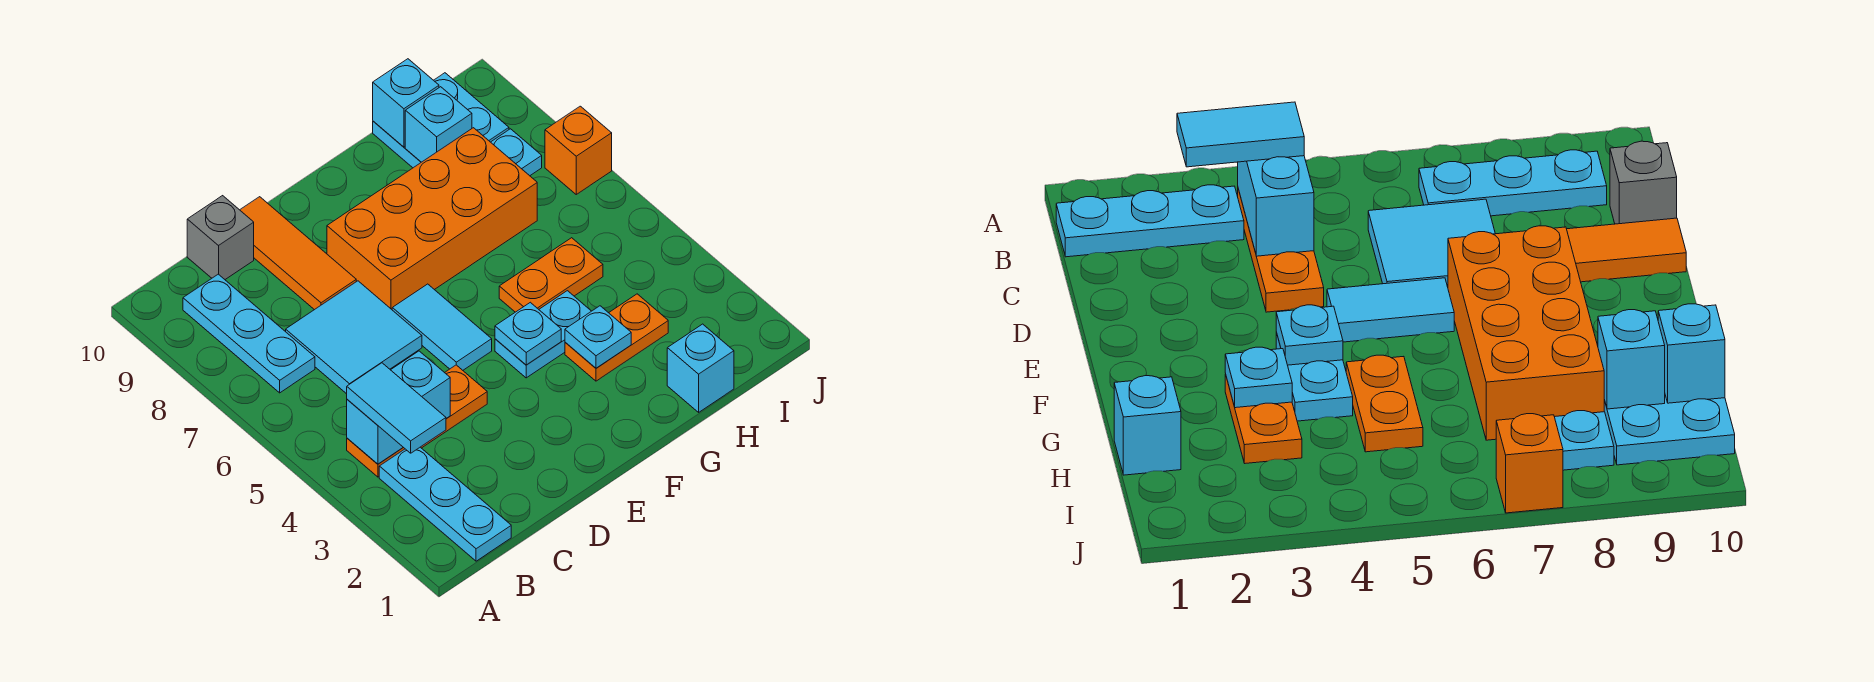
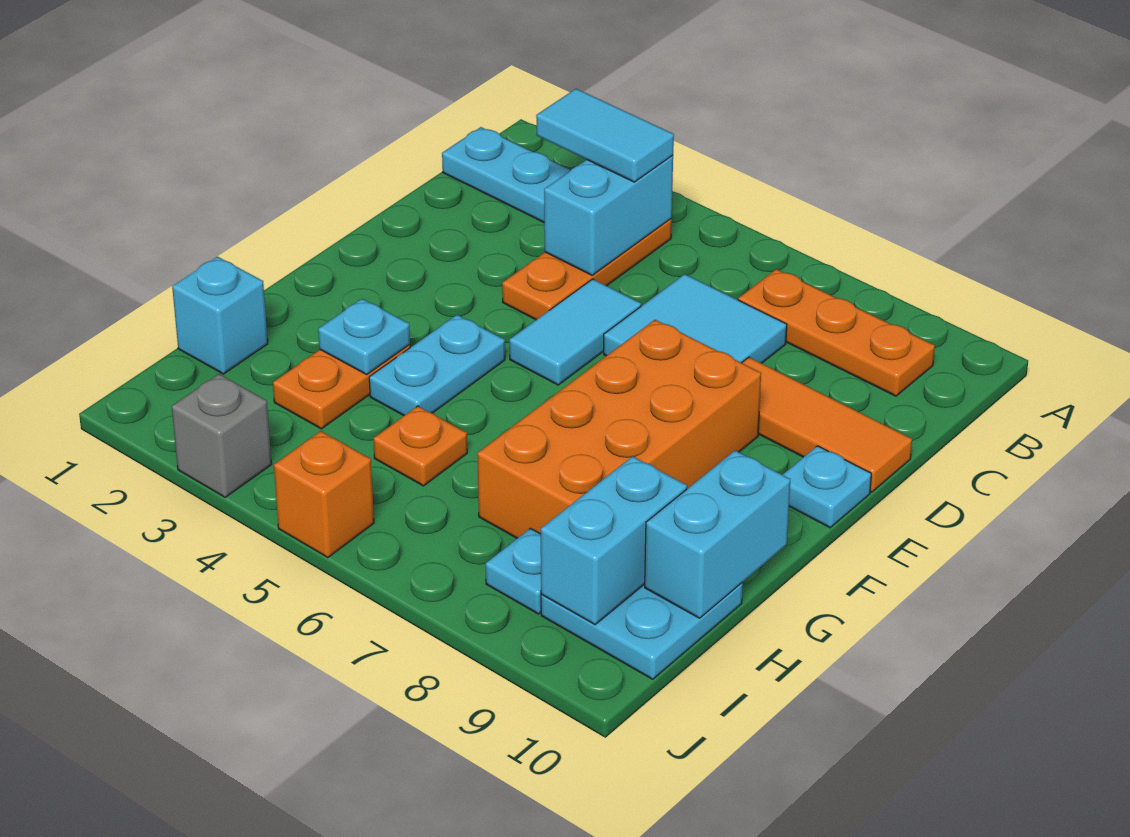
cyan 1x3 plate [183,274,315,393] -> orange 1x3 plate [738,269,935,396]
grey 1x1 brick [187,196,254,279] -> grey 1x1 brick moved to [172,374,272,497]
cyan 1x2 tile [392,284,492,370] -> cyan 1x2 tile turned to [509,279,641,385]
cyan 1x1 plate [495,302,561,365] -> cyan 1x1 plate moved to [783,446,871,528]
orange 1x2 plate [499,238,603,312] -> orange 1x1 plate [373,406,467,486]
cyan 1x1 brick [405,87,472,162] -> cyan 1x2 brick [541,456,687,625]
cyan 1x1 brick [373,59,439,147] -> cyan 1x2 brick [645,451,790,618]
orange 1x1 brick [545,106,612,194] -> orange 1x1 brick moved to [274,431,374,558]

